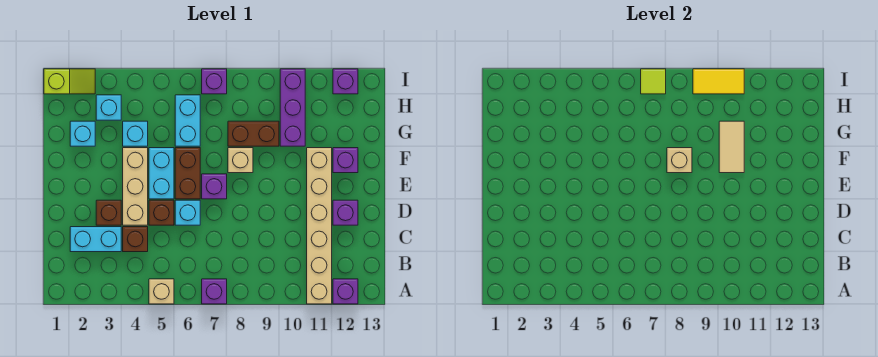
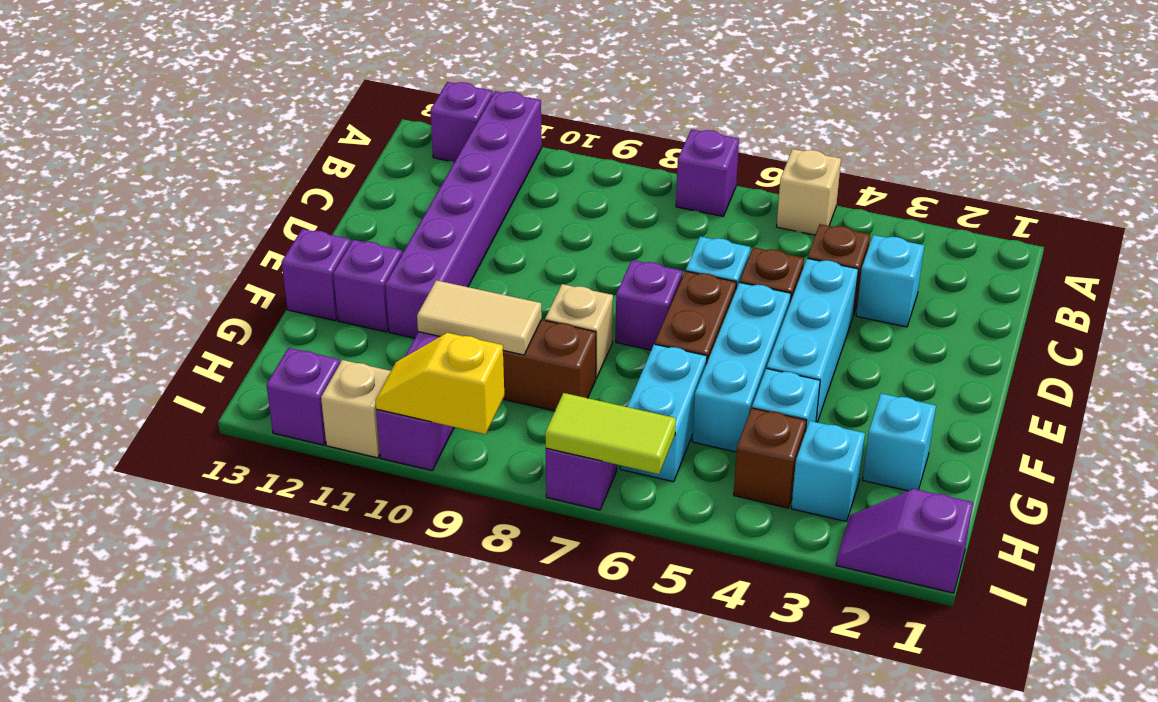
tan 1x6 brick [307,148,332,304] -> purple 1x6 brick [385,91,542,338]
cyan 1x2 brick [70,227,121,252] -> cyan 1x1 brick [856,235,924,327]
brown 1x1 brick [96,200,121,225] -> brown 1x1 brick moved to [734,408,807,508]
tan 1x3 brick [123,148,148,225] -> cyan 1x3 brick [767,258,858,422]
purple 1x1 brick [333,200,358,225] -> purple 1x1 brick moved to [282,229,351,321]
cyan 1x2 brick [149,148,174,199] -> cyan 1x3 brick [692,282,791,452]
tan 1x1 brick [667,148,692,173] -> tan 1x1 brick moved to [321,360,391,458]
tan 1x2 tile [719,121,744,173] -> tan 1x2 tile turned to [417,280,542,355]
lime 1x2 slope [44,69,95,94] -> purple 1x2 slope [836,489,973,593]
lime 1x1 tile [641,69,666,94] -> lime 1x2 tile [545,393,676,474]
yellow 1x2 tile [693,69,744,94] -> yellow 1x2 slope [375,333,504,434]

